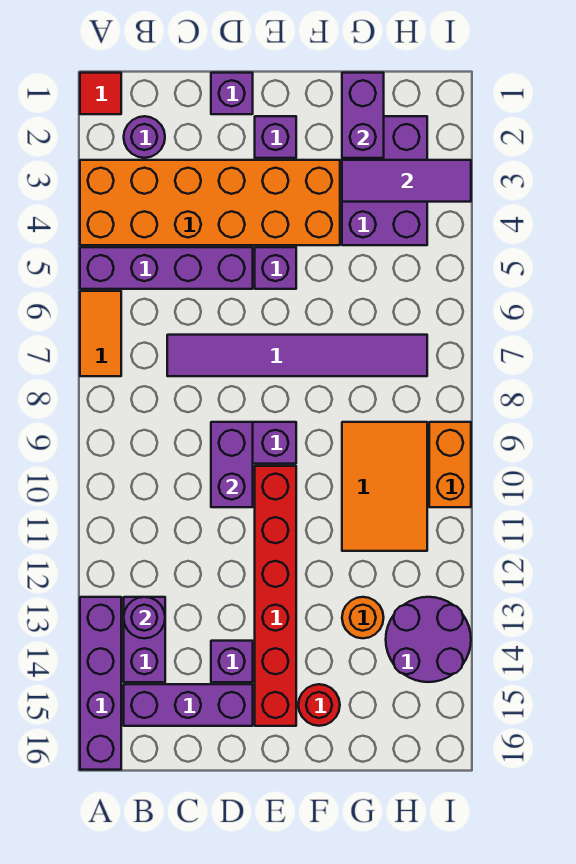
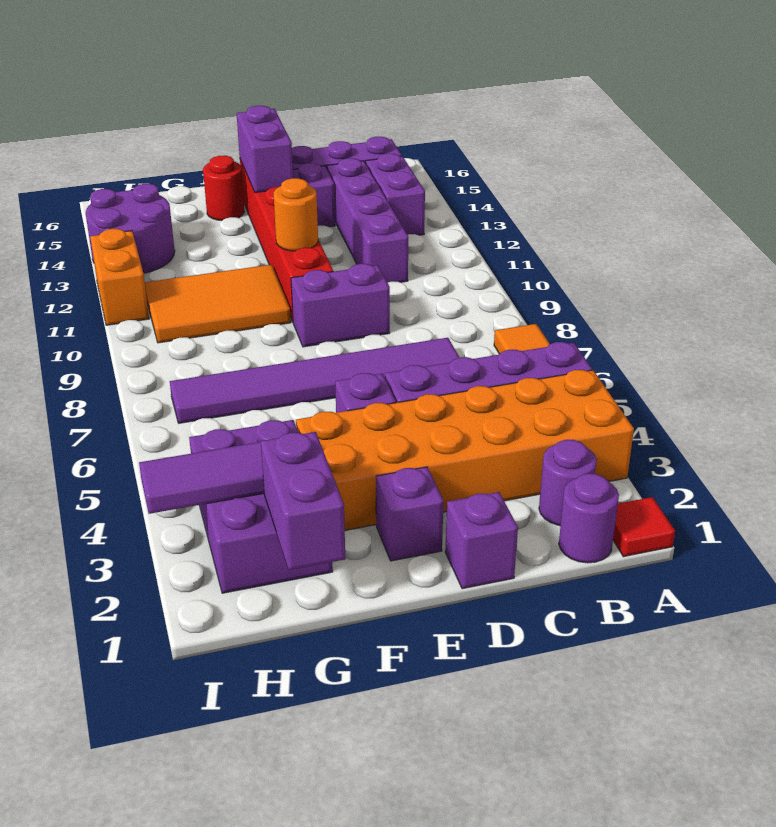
purple 1x4 brick [80,597,121,770] -> purple 1x4 brick moved to [327,158,408,283]
purple 1x1 round brick [124,597,165,638] -> purple 1x1 round brick moved to [559,474,619,563]
purple 1x2 brick [211,422,253,507] -> purple 1x2 brick moved to [237,106,293,192]
orange 2x3 tile [342,422,427,551] -> orange 2x3 tile turned to [145,265,291,343]
orange 1x1 round brick [342,597,384,638] -> orange 1x1 round brick moved to [274,178,318,251]
orange 1x2 brick [429,422,471,507] -> orange 1x2 brick moved to [90,229,149,325]

